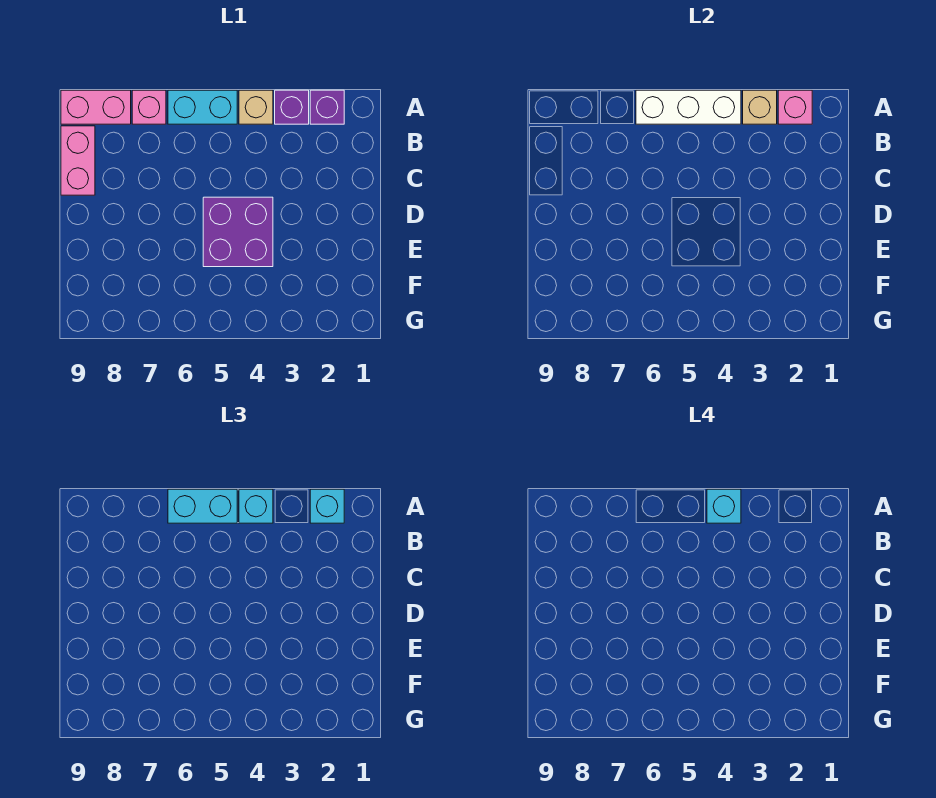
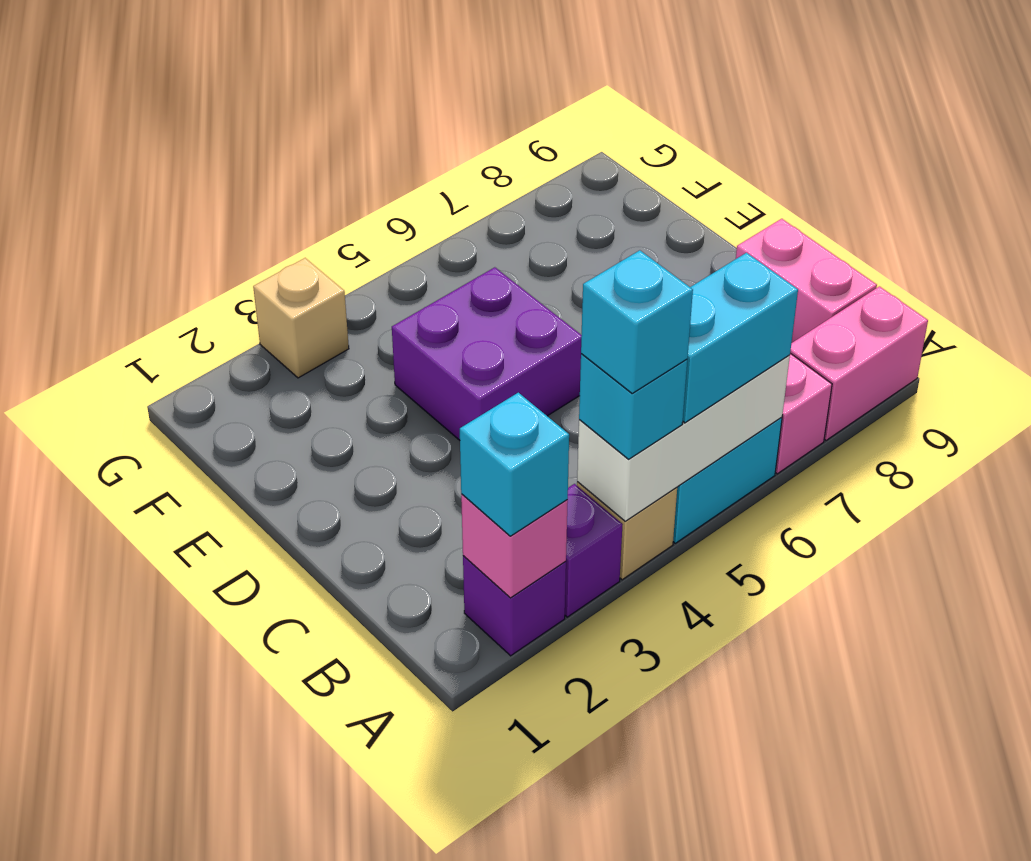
tan 1x1 brick [743,90,777,124] -> tan 1x1 brick moved to [253,258,349,378]

